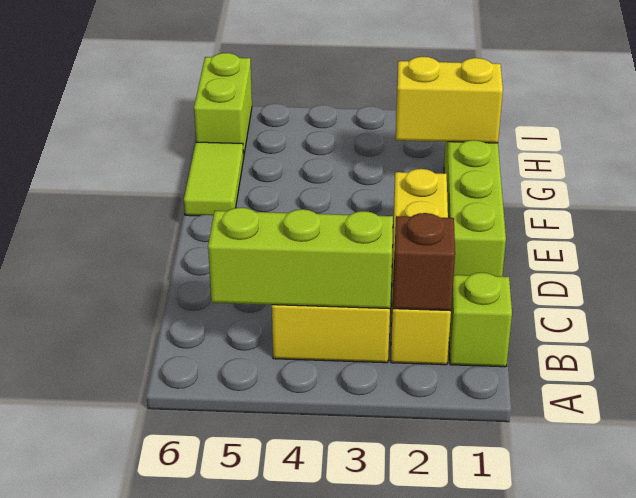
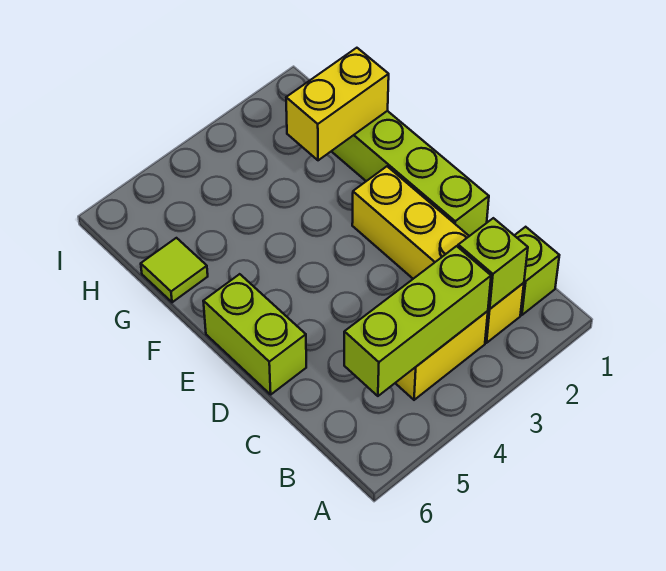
brown 1x1 brick [393,213,455,311] -> lime 1x1 brick [458,218,528,309]
lime 1x2 tile [184,142,244,216] -> lime 1x1 tile [141,238,208,302]
lime 1x2 brick [194,53,252,158] -> lime 1x2 brick moved to [203,274,306,394]

